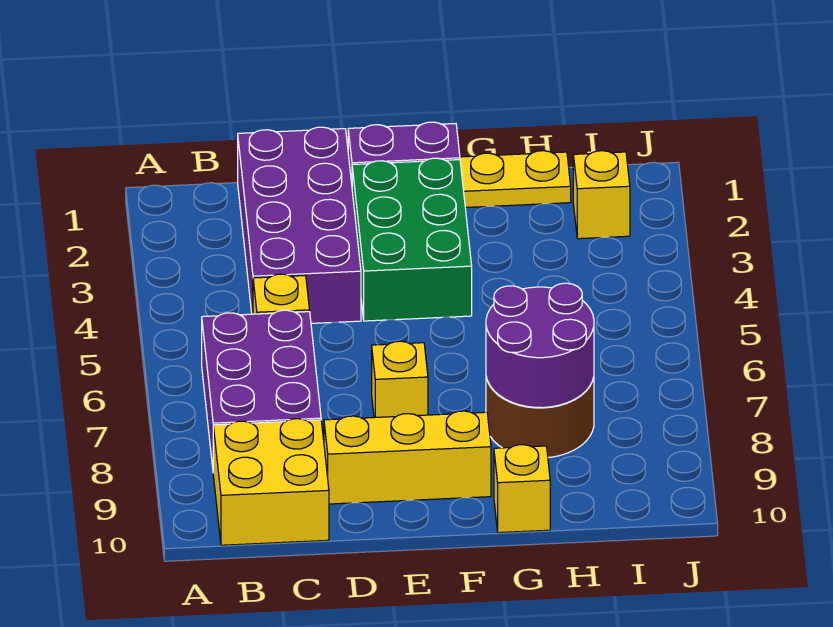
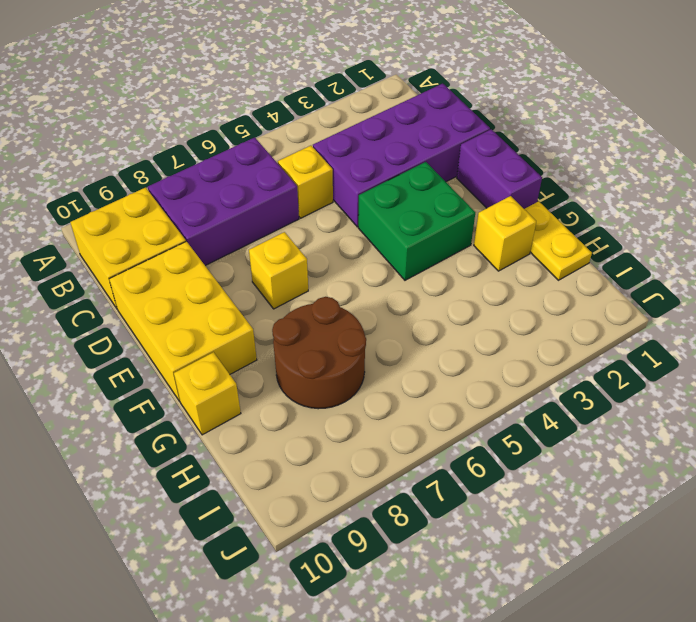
yellow 1x3 brick [324,411,491,504] -> yellow 2x3 brick [109,241,257,401]
green 2x3 brick [352,158,472,321] -> green 2x2 brick [358,162,475,280]
purple 2x2 round brick [486,283,594,408] -> none
yellow 1x1 brick [573,151,630,239] -> yellow 1x1 brick moved to [474,196,536,271]

